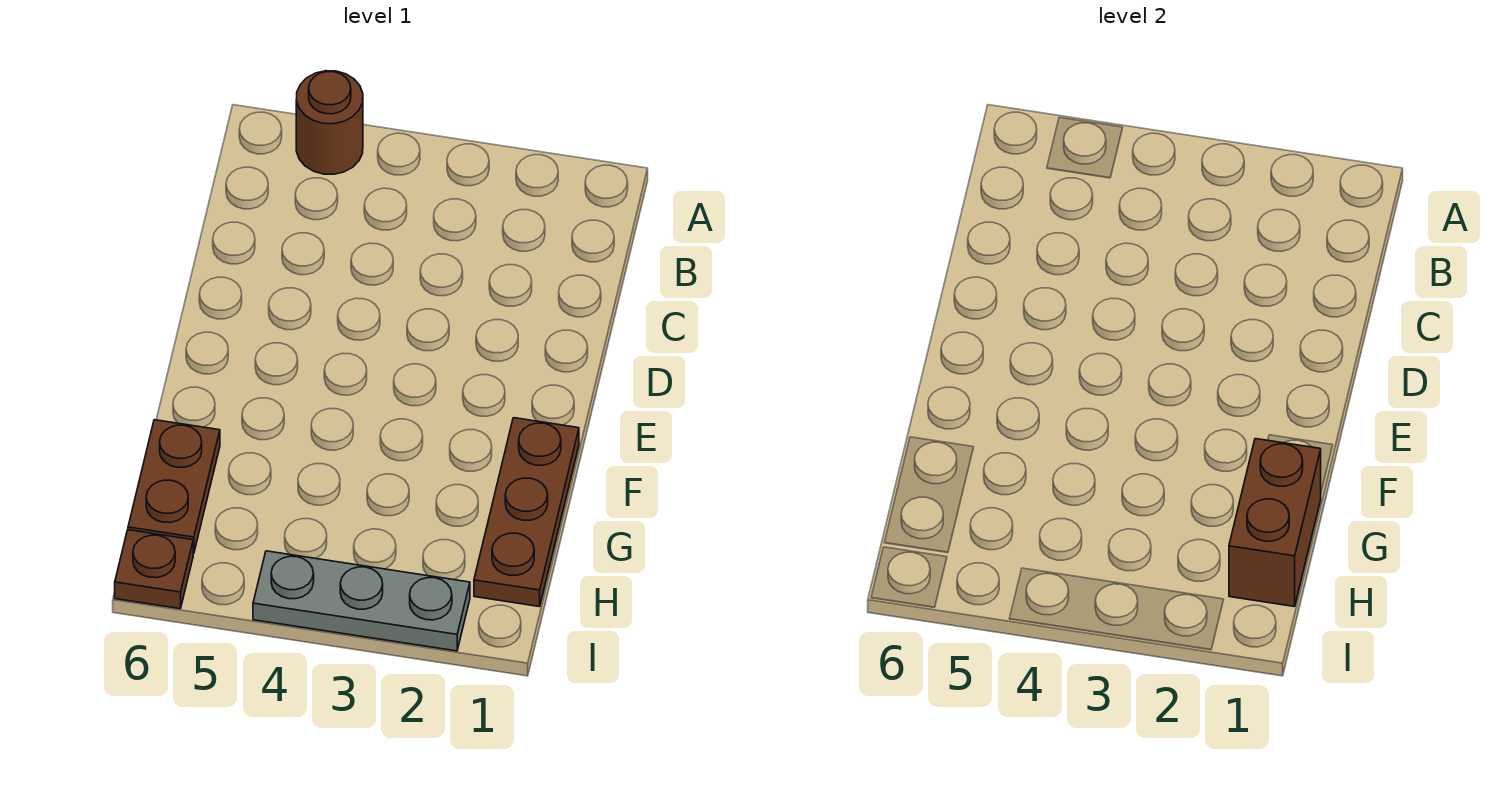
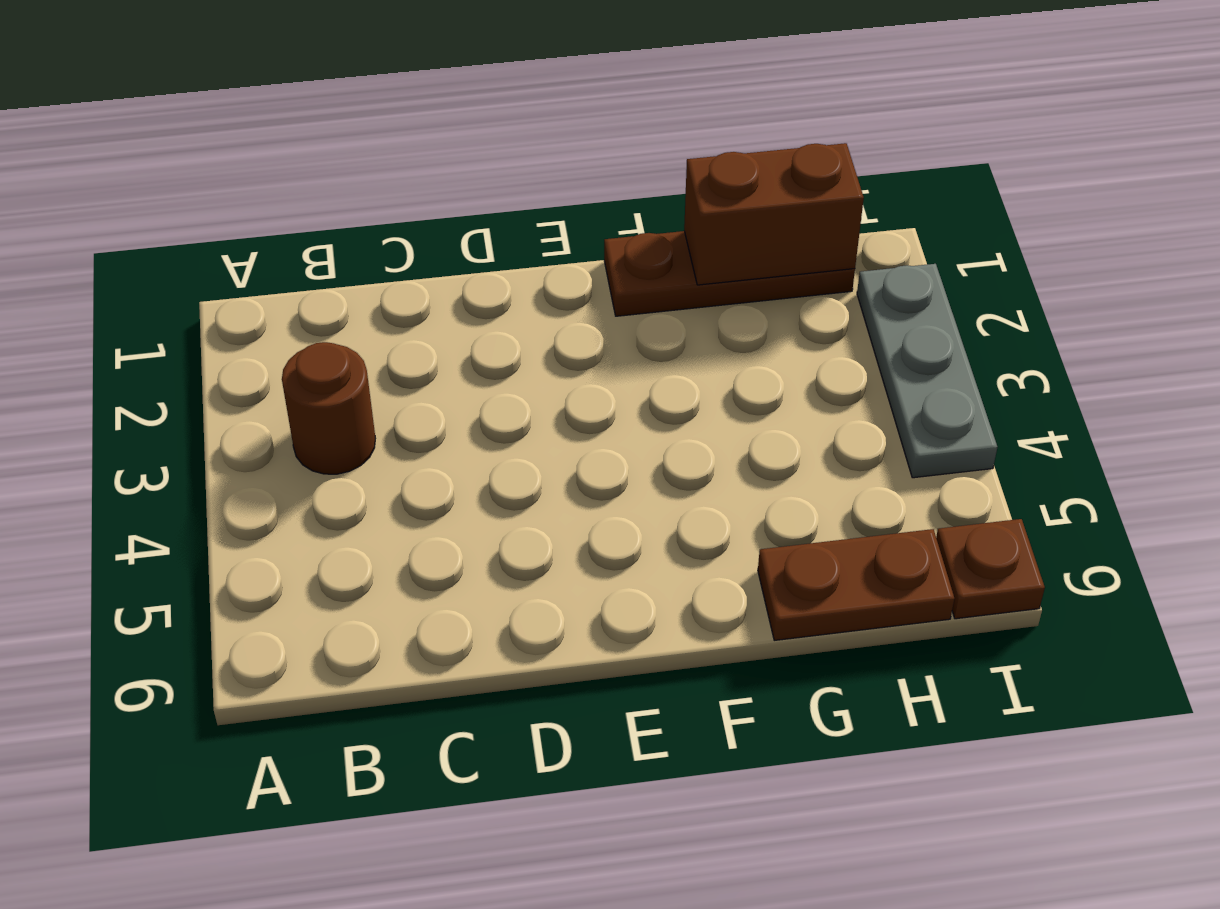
brown 1x1 round brick [296,71,363,174] -> brown 1x1 round brick moved to [282,342,375,474]

